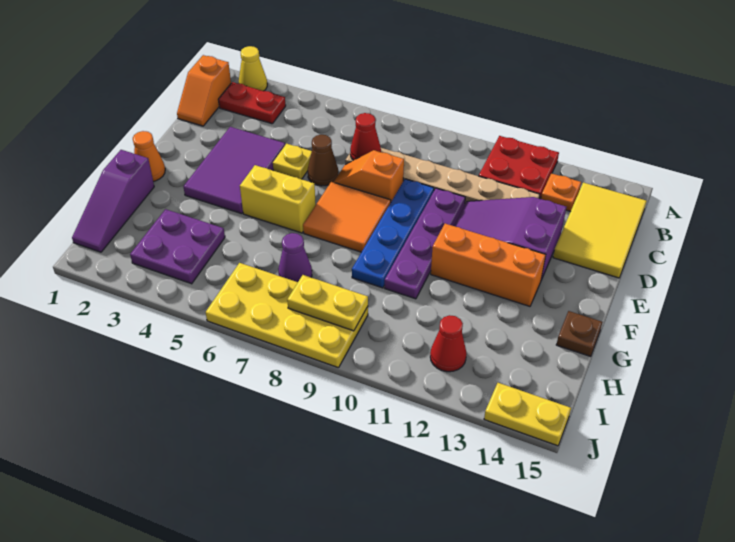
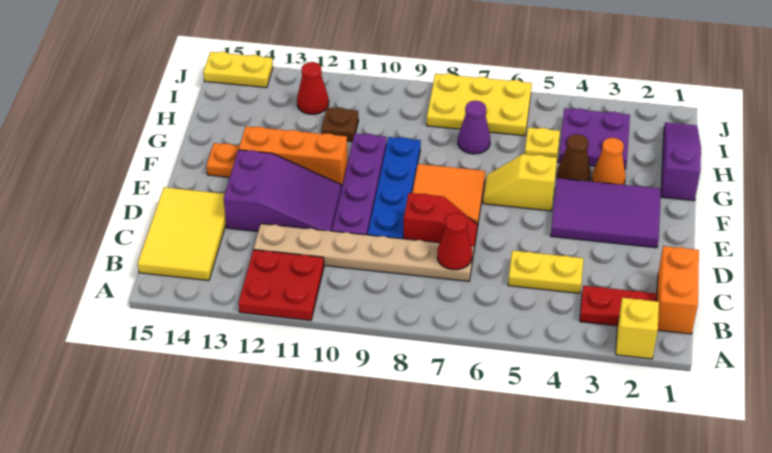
yellow 1x1 cone [239,46,267,91] -> yellow 1x1 brick [616,298,659,359]
orange 1x2 slope [177,55,231,126] -> orange 1x2 brick [657,246,699,334]
orange 1x1 plate [541,173,581,212] -> orange 1x1 plate moved to [206,143,239,177]
purple 2x3 tile [183,127,285,214] -> purple 2x3 tile turned to [551,178,661,248]
yellow 1x1 plate [273,144,312,179] -> yellow 1x1 plate moved to [525,127,560,157]
brown 1x1 cone [308,135,338,186] -> brown 1x1 cone moved to [557,134,591,181]
orange 1x2 slope [334,150,404,201] -> red 1x2 slope [403,193,477,248]
orange 1x1 cone [133,131,165,182] -> orange 1x1 cone moved to [592,138,626,185]
yellow 1x2 brick [240,165,316,233] -> yellow 1x2 slope [483,154,557,211]
brown 1x1 plate [556,311,602,357] -> brown 1x1 plate moved to [321,108,358,142]
yellow 2x4 plate [206,263,368,368] -> yellow 2x3 plate [427,74,532,136]
yellow 1x2 plate [287,275,368,331] -> yellow 1x2 plate moved to [508,250,584,293]

